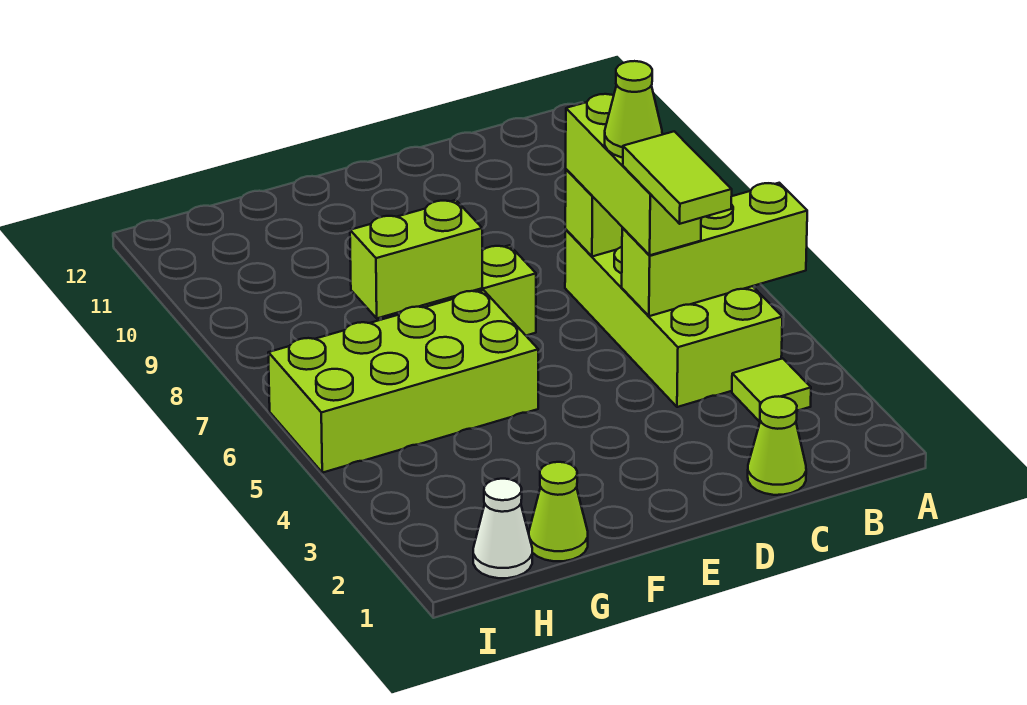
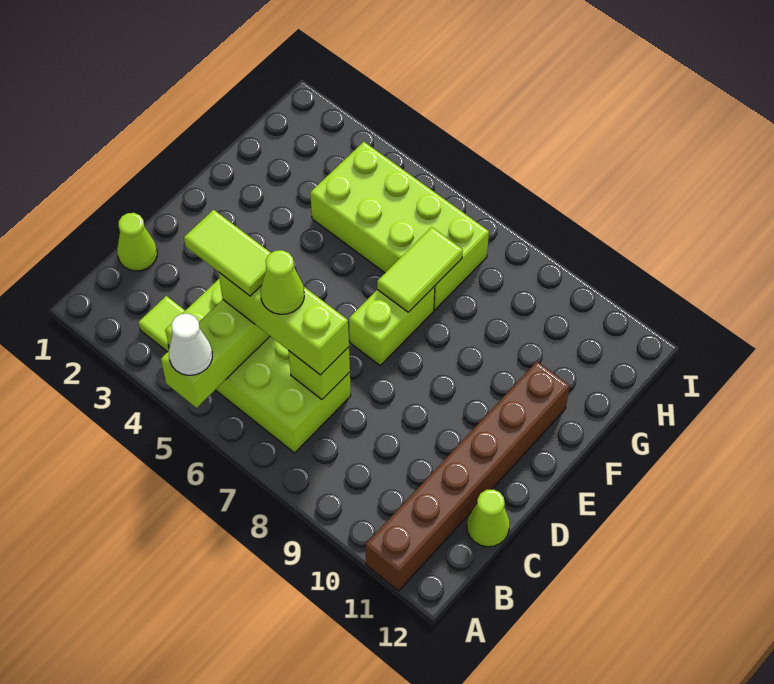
none -> brown 1x6 brick [366,362,570,591]
lime 2x4 brick [268,290,538,473] -> lime 2x4 brick turned to [310,142,489,310]
lime 1x2 brick [350,200,482,318] -> lime 1x2 tile [377,227,463,312]
lime 1x1 cone [529,462,588,561] -> lime 1x1 cone moved to [467,489,510,547]
white 1x1 cone [473,479,532,578] -> white 1x1 cone moved to [169,314,212,375]

